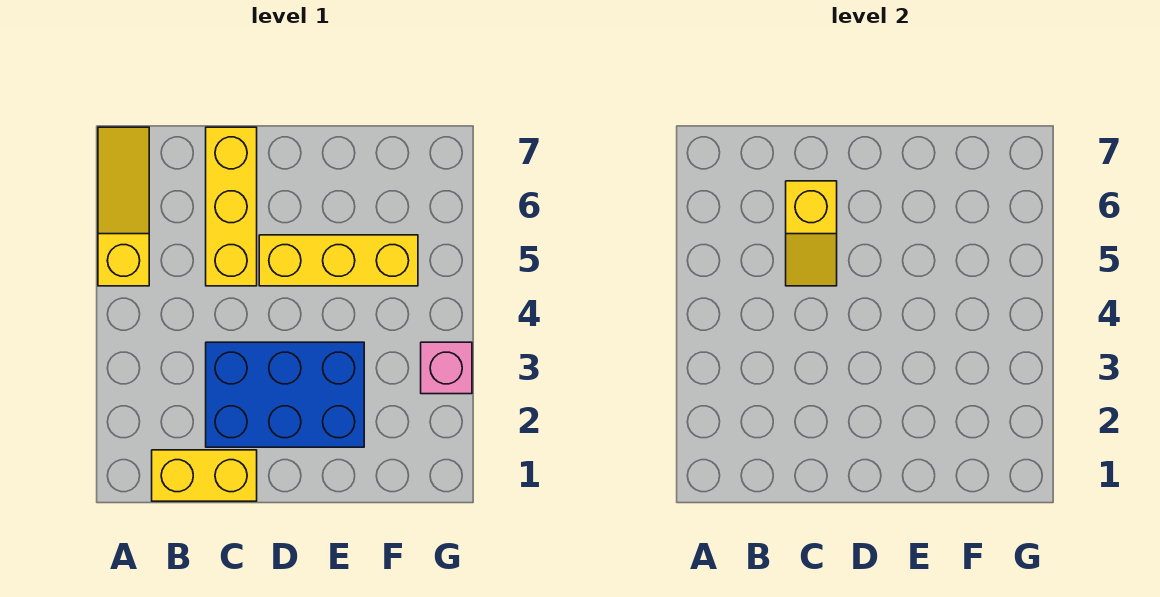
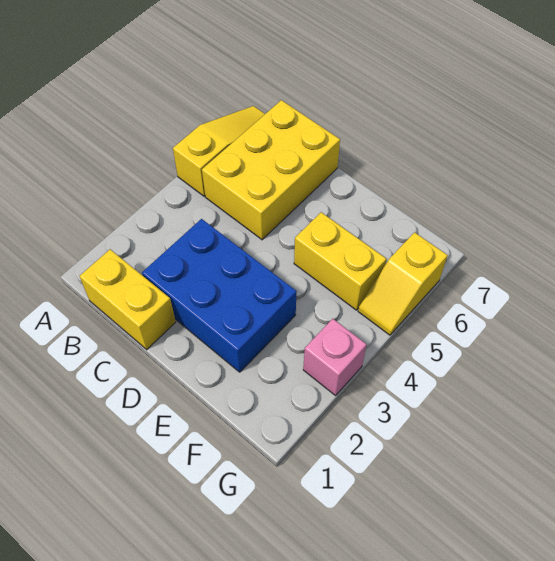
yellow 1x3 brick [206,127,257,286] -> yellow 2x3 brick [202,100,340,240]
yellow 1x2 slope [786,181,837,286] -> yellow 1x2 slope moved to [358,232,448,335]
yellow 1x3 brick [259,235,418,286] -> yellow 1x2 brick [294,212,386,310]

